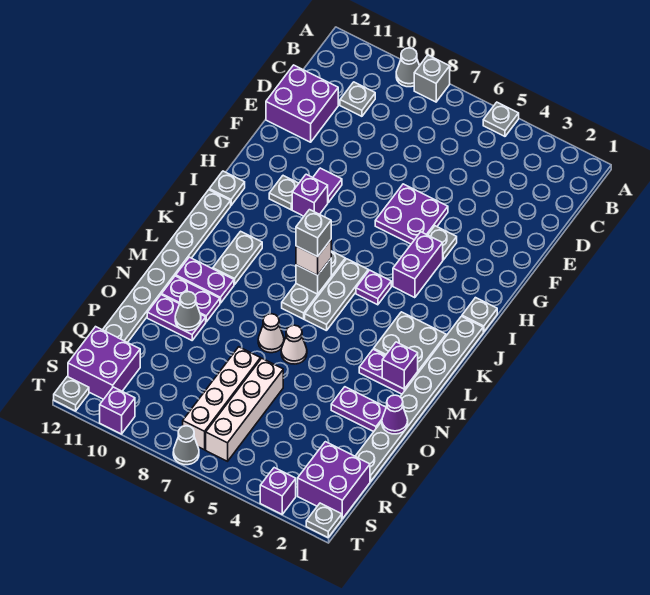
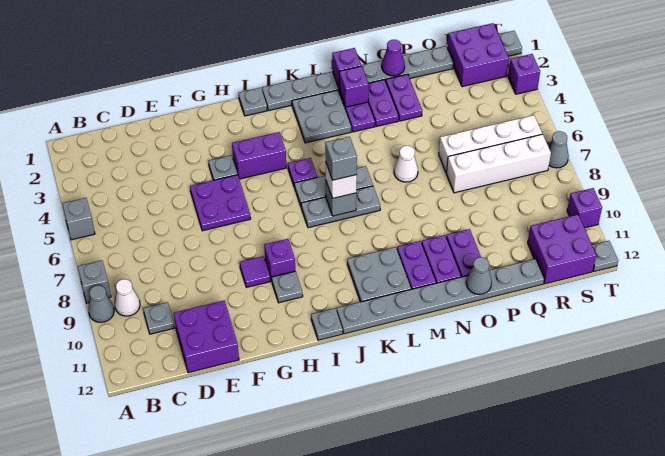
grey 1x1 plate [483,102,519,136] -> grey 1x1 brick [62,198,95,240]
grey 1x2 plate [213,231,262,285] -> grey 2x2 plate [347,247,411,302]
none -> purple 1x1 brick [332,48,361,88]
none -> purple 1x2 plate [368,80,399,126]
white 1x1 cone [258,314,284,353] -> white 1x1 cone moved to [114,279,140,316]
grey 1x1 cone [175,292,201,331] -> grey 1x1 cone moved to [466,257,492,294]

